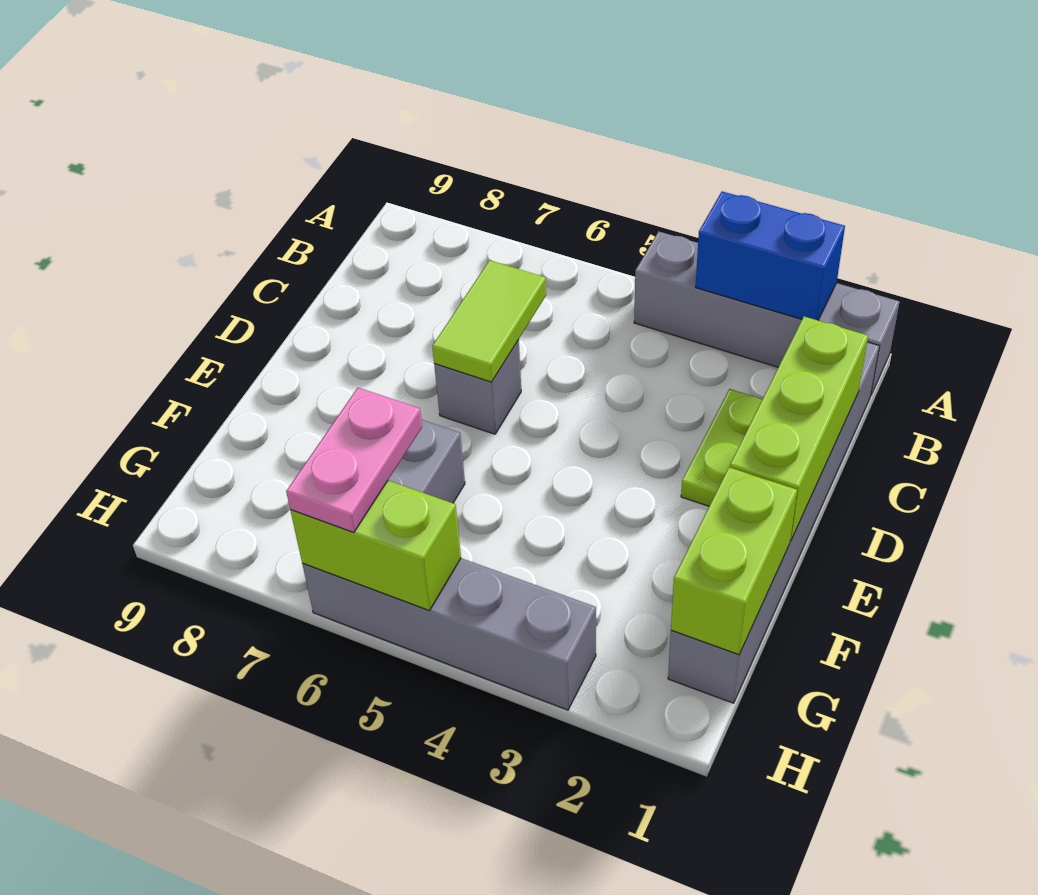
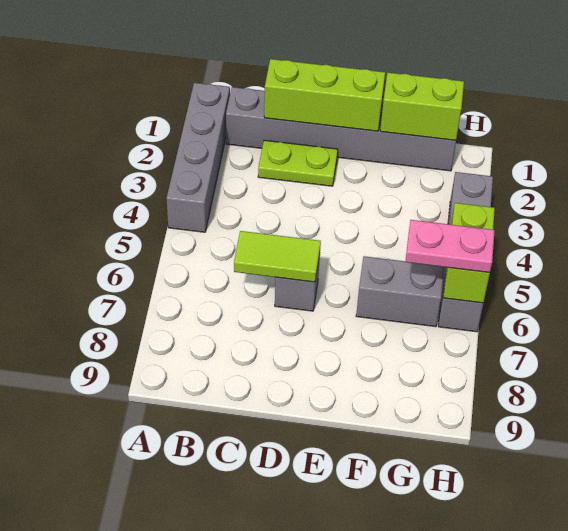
blue 1x2 brick [696,191,845,320] -> none

